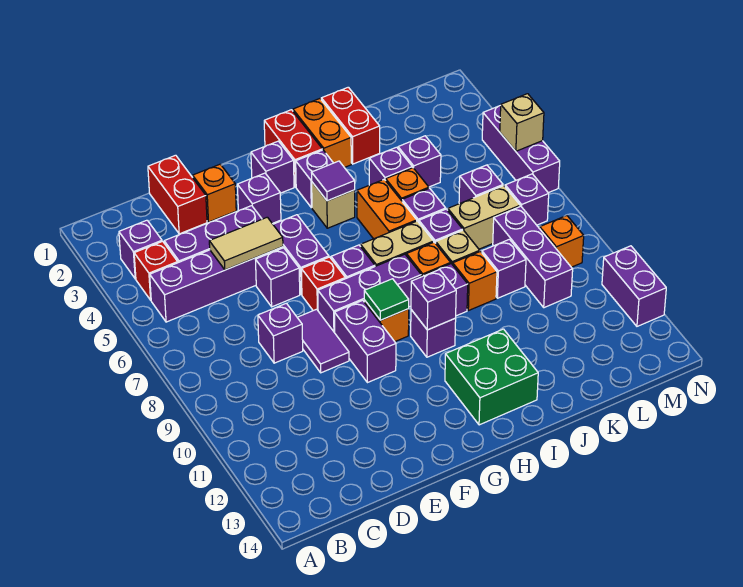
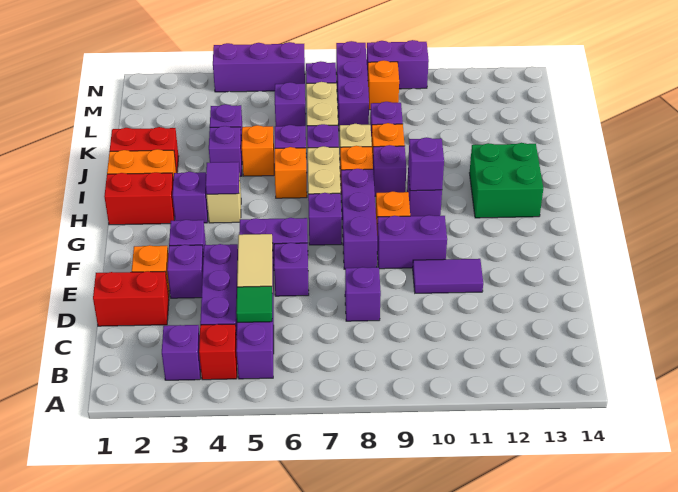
purple 1x2 tile [297,309,349,373] -> purple 1x2 tile moved to [413,259,483,293]
red 1x1 brick [301,257,345,311] -> none
purple 1x1 brick [251,141,294,193] -> purple 1x1 brick moved to [167,245,204,298]
green 1x1 tile [364,279,409,320] -> green 1x1 tile moved to [236,286,272,322]
orange 1x2 brick [357,179,417,239] -> orange 1x1 brick [275,147,307,198]
purple 1x3 brick [493,206,573,308] -> purple 1x3 brick turned to [336,41,369,131]
tan 1x1 brick [500,94,544,151] -> none
purple 1x2 brick [602,246,666,326] -> purple 1x2 brick moved to [367,40,429,89]

